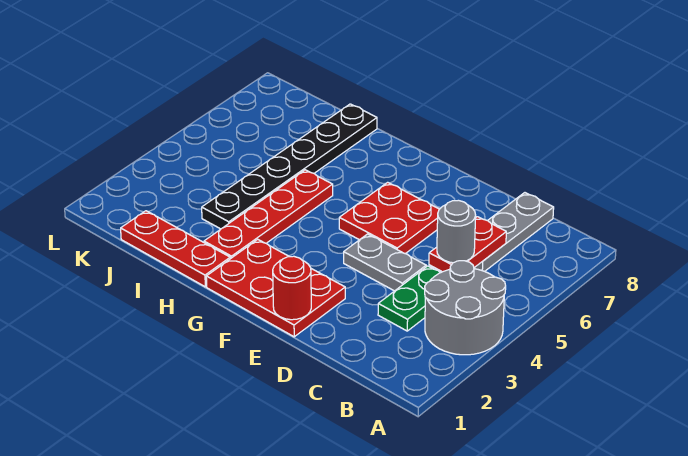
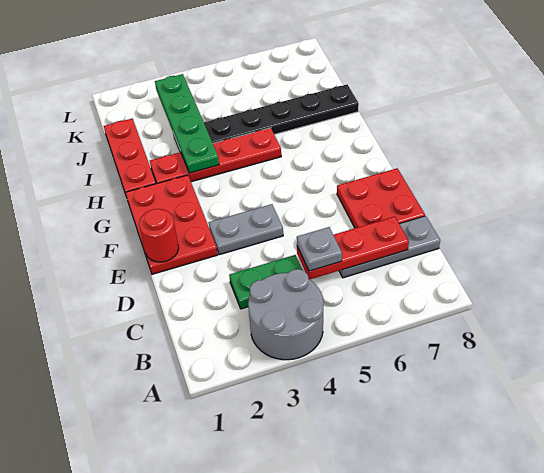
red 1x2 plate [429,217,506,272] -> red 1x3 plate [297,217,409,280]
grey 1x1 round brick [437,200,476,263] -> grey 1x1 plate [297,227,342,271]
grey 1x2 plate [344,234,426,291] -> grey 1x2 plate turned to [209,204,283,255]
red 2x2 plate [339,182,439,254] -> red 2x2 plate moved to [337,168,425,228]
none -> green 1x4 plate [155,74,219,173]

